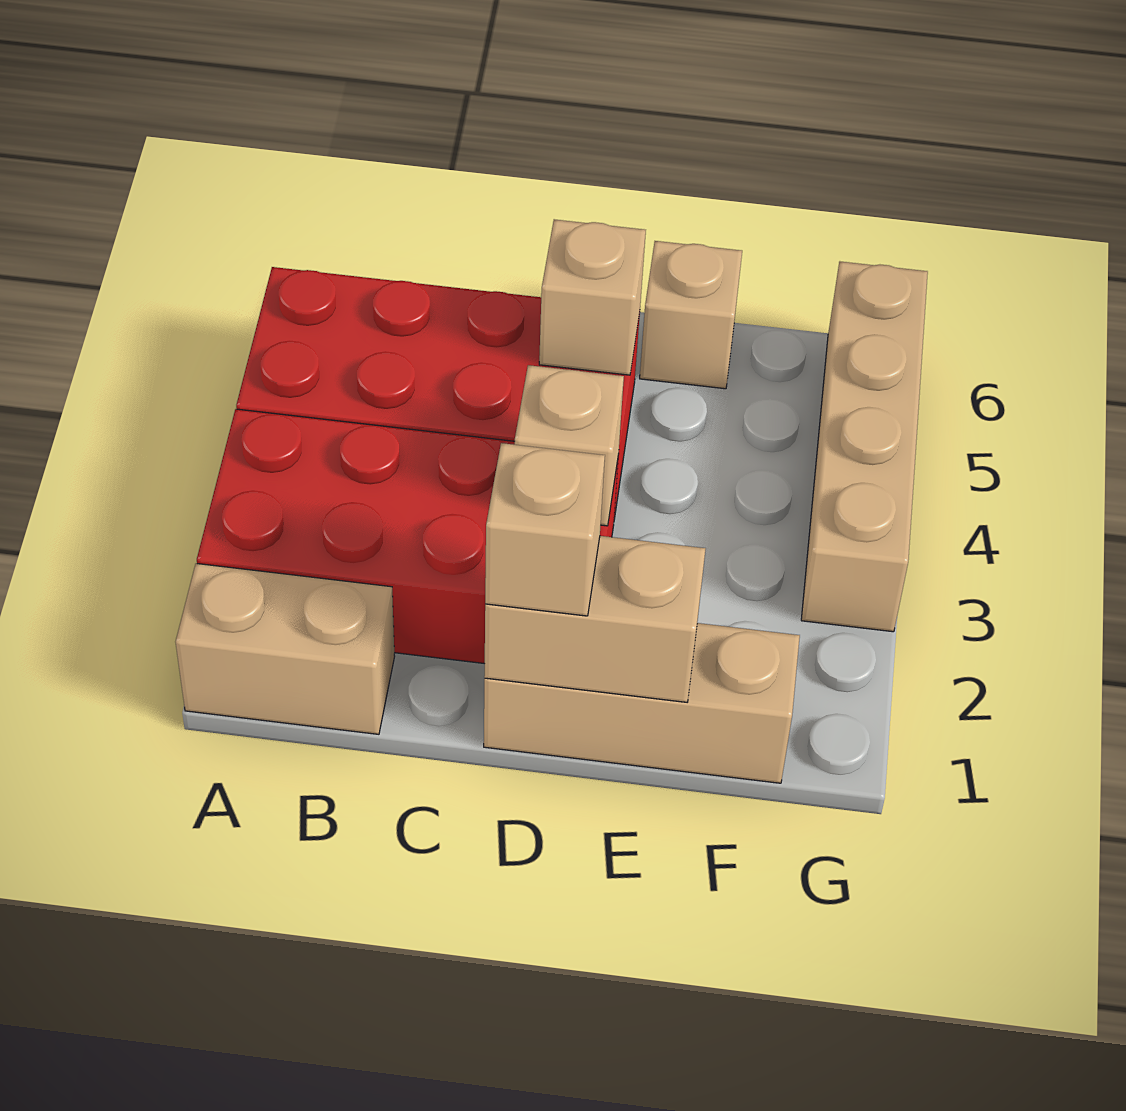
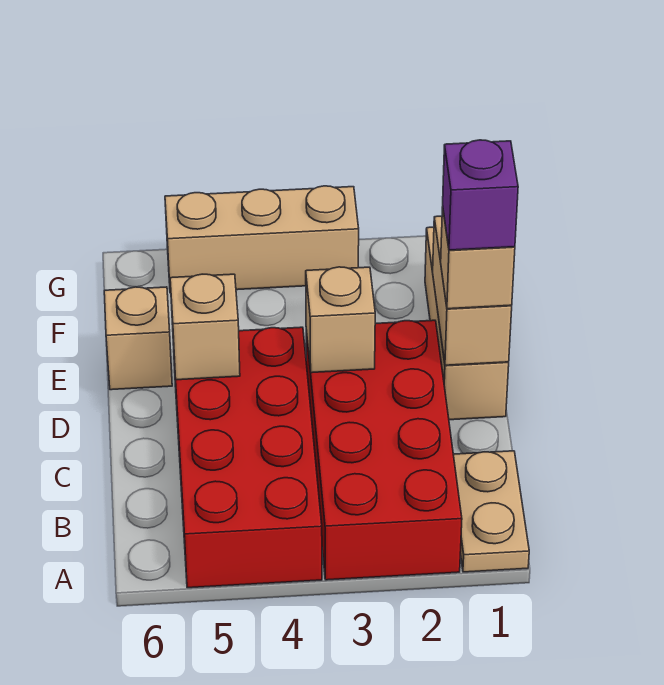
tan 1x2 brick [176,564,395,734] -> tan 1x2 plate [453,451,529,572]
none -> purple 1x1 brick [443,140,518,250]
tan 1x4 brick [801,262,928,632] -> tan 1x3 brick [165,186,359,293]

